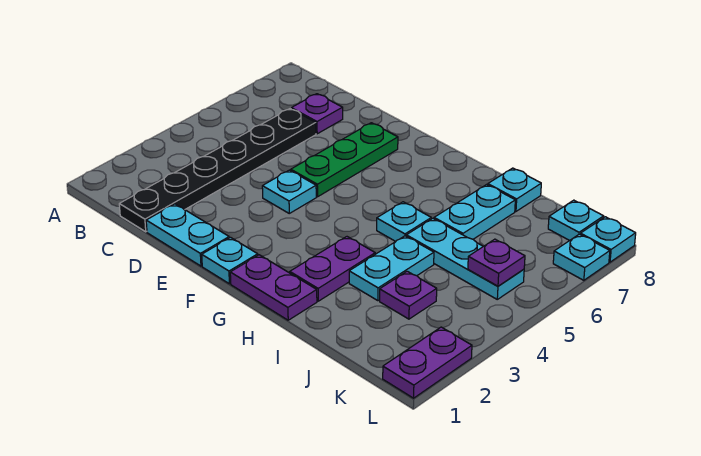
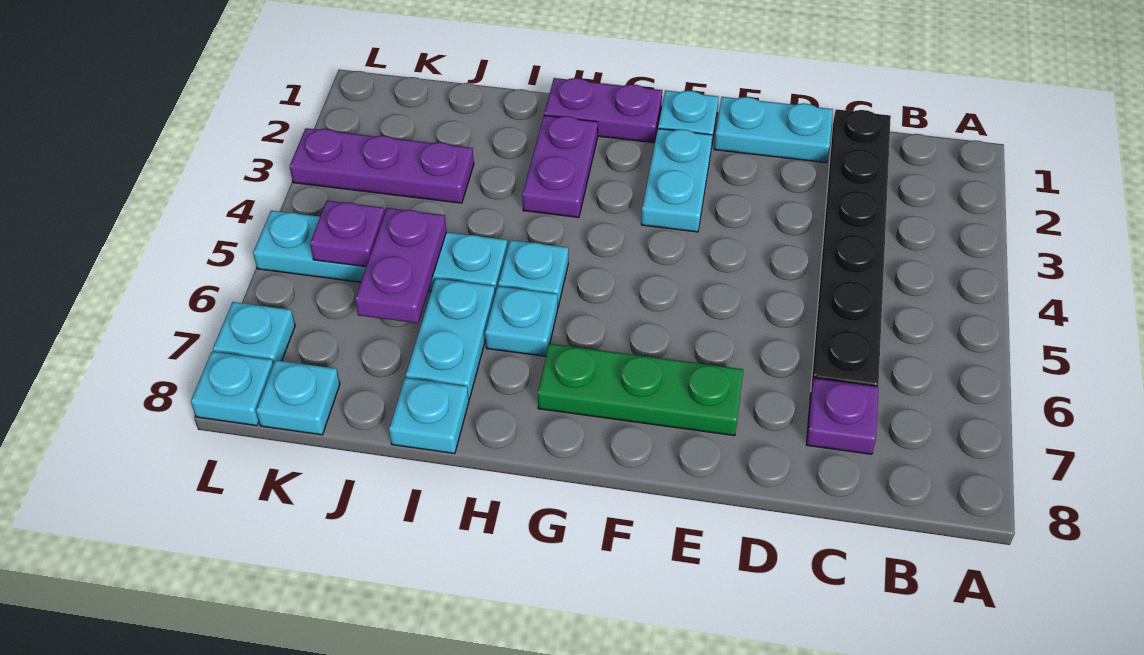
cyan 1x1 plate [262,170,316,213] -> cyan 1x1 plate moved to [485,286,558,356]
green 1x3 plate [291,123,398,197] -> green 1x3 plate turned to [538,344,743,436]
cyan 1x2 plate [349,236,434,301] -> cyan 1x2 plate moved to [641,129,713,232]
cyan 1x3 plate [406,218,524,299] -> cyan 1x4 plate [253,211,508,294]
purple 1x1 plate [380,271,437,319] -> purple 1x3 plate [290,128,474,203]
purple 1x2 plate [383,327,472,398] -> purple 1x2 plate moved to [355,208,446,323]

